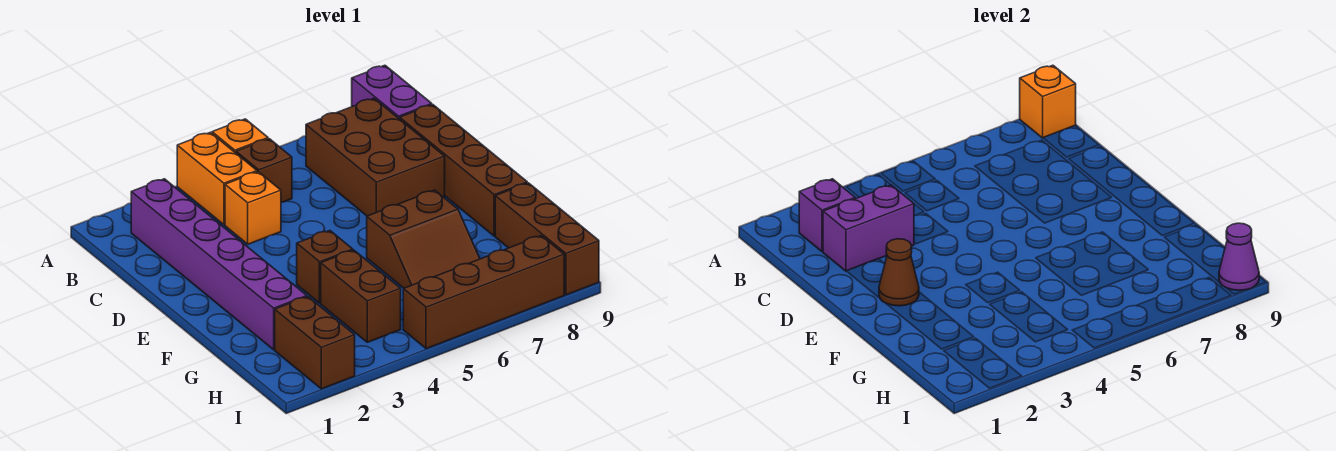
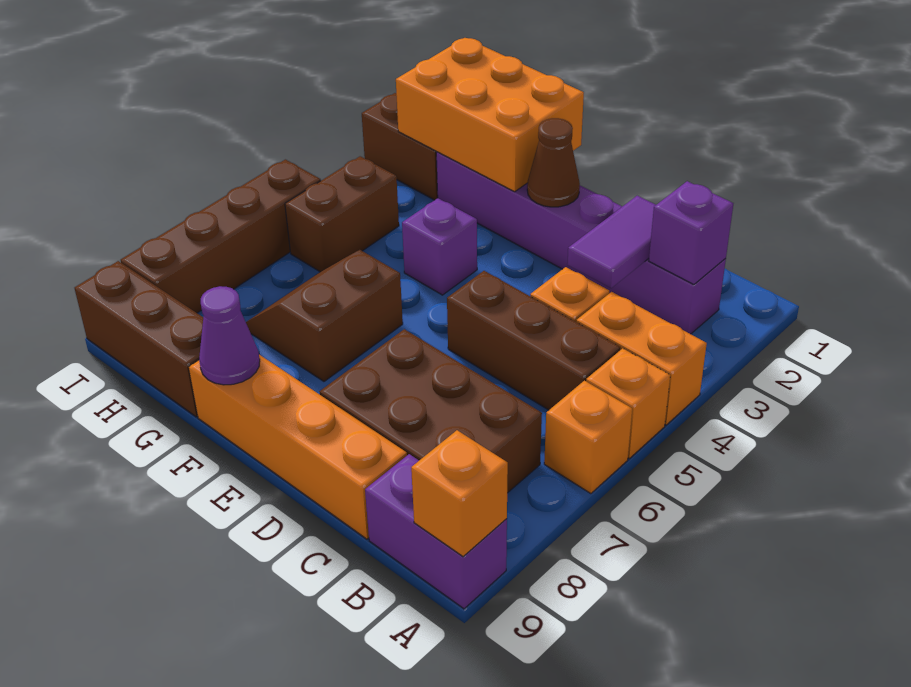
none -> orange 1x1 brick [544,381,632,494]
brown 1x1 brick [236,139,292,202] -> brown 1x3 brick [447,271,620,410]
purple 1x2 brick [823,185,914,271] -> purple 1x2 tile [567,196,656,288]
brown 1x4 brick [400,105,527,236] -> orange 1x4 brick [189,355,407,539]
none -> orange 2x3 brick [396,38,584,192]
brown 1x1 brick [297,231,353,303] -> purple 1x1 brick [402,198,477,295]
brown 1x2 brick [321,250,401,342] -> brown 1x2 brick turned to [285,156,399,272]
purple 1x1 cone [1219,223,1259,290] -> purple 1x1 cone moved to [199,286,260,385]

